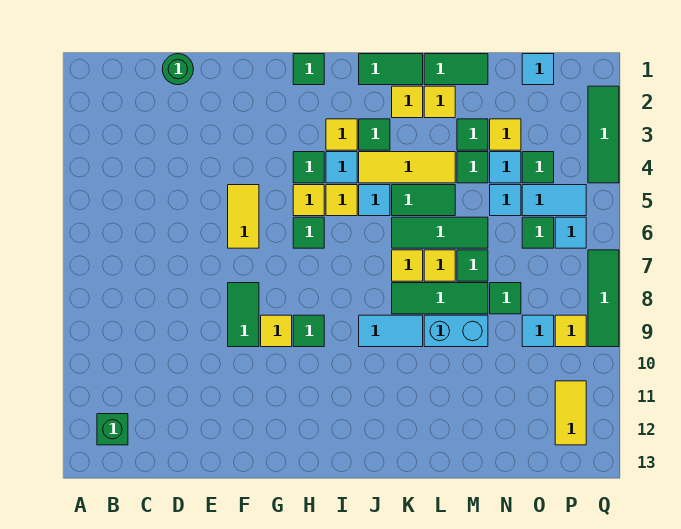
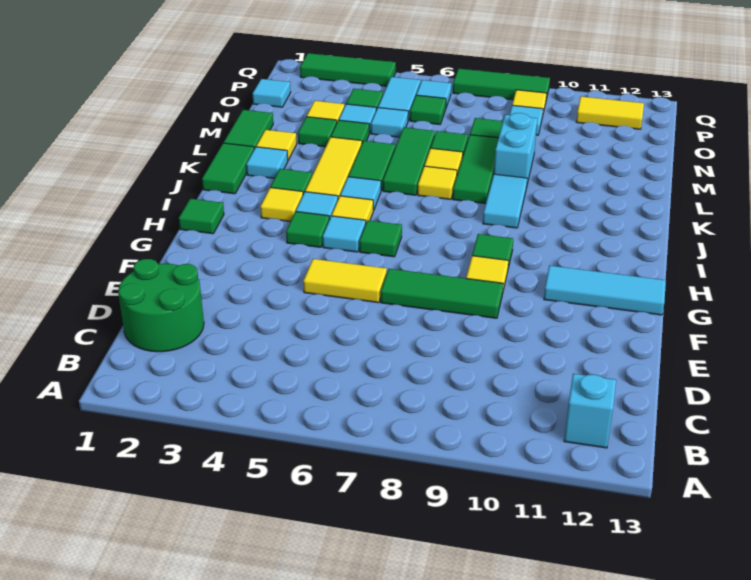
green 1x1 brick [97,414,128,445] -> cyan 1x1 brick [564,374,616,448]
green 1x1 round brick [162,54,193,85] -> green 2x2 round brick [118,259,204,352]
green 1x2 tile [228,283,259,347] -> green 1x3 tile [381,269,503,318]
none -> cyan 1x3 tile [544,265,666,315]
yellow 1x1 tile [293,185,324,216] -> cyan 1x1 tile [323,216,366,252]
yellow 1x1 tile [392,86,423,118] -> cyan 1x1 tile [246,147,288,179]

